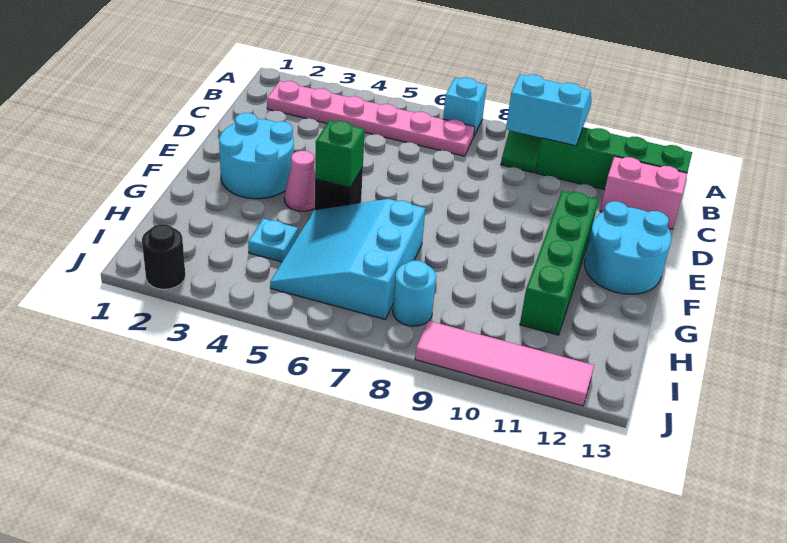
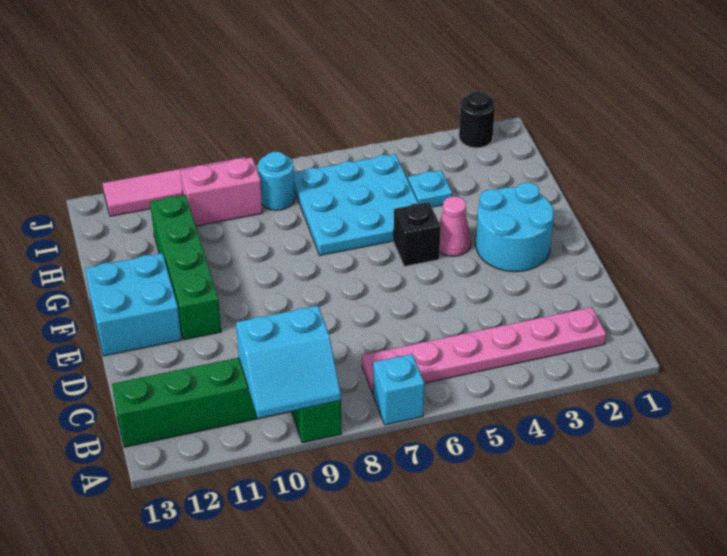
pink 1x2 brick [600,156,687,229] -> pink 1x2 brick moved to [181,157,263,226]
cyan 2x2 round brick [584,201,671,294] -> cyan 2x2 brick [85,253,182,356]
green 1x1 brick [315,120,365,188] -> none
cyan 3x3 slope [270,199,425,319] -> cyan 3x3 plate [294,154,419,255]

